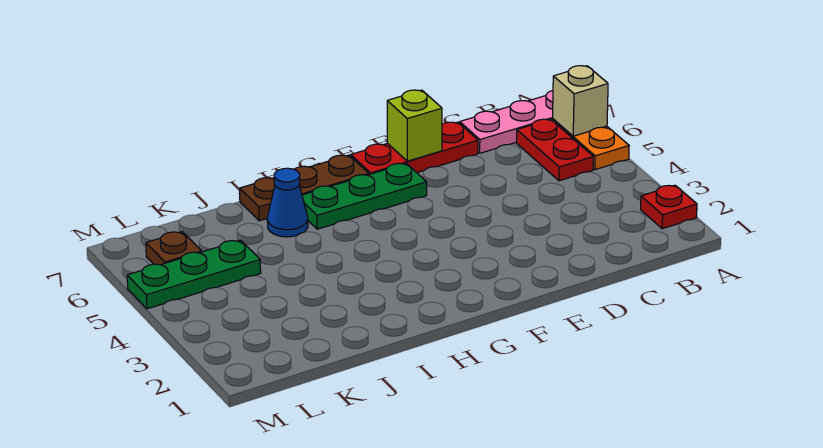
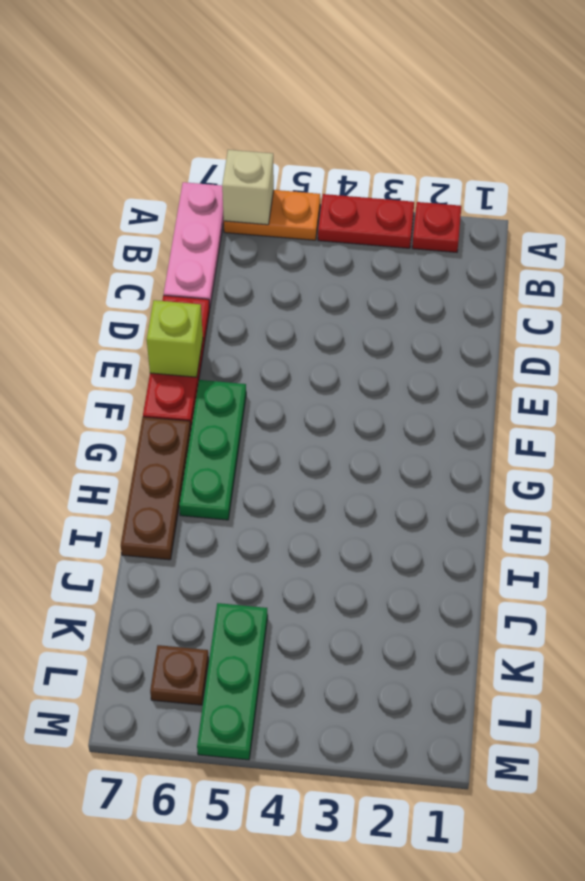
red 1x2 plate [517,119,593,181] -> red 1x2 plate moved to [318,194,414,248]
blue 1x1 cone [267,168,308,237] -> none

